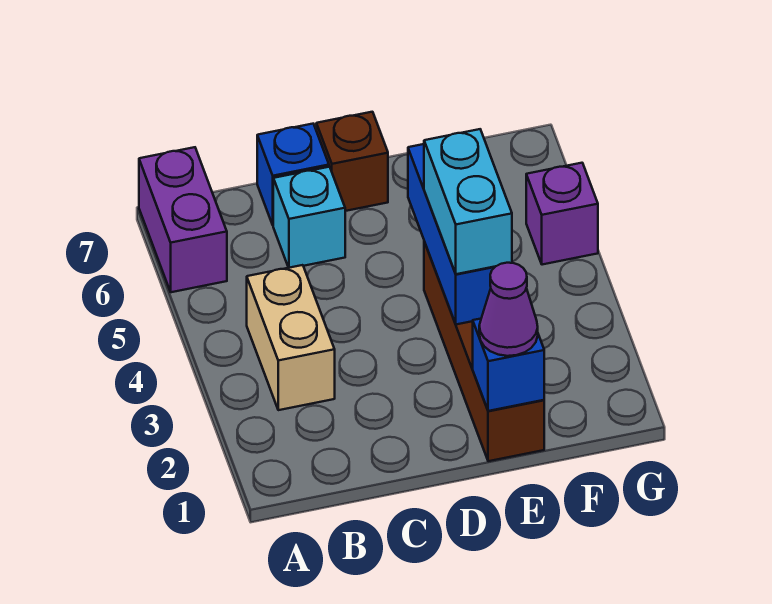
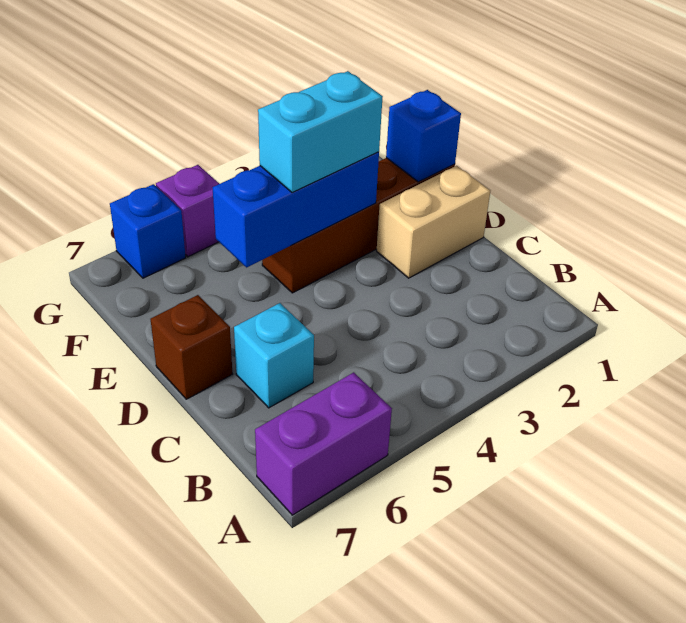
tan 1x2 brick [247,265,335,410] -> tan 1x2 brick moved to [377,166,490,278]
blue 1x1 brick [257,124,329,225] -> blue 1x1 brick moved to [110,184,186,278]
purple 1x1 cone [479,263,538,356] -> none

